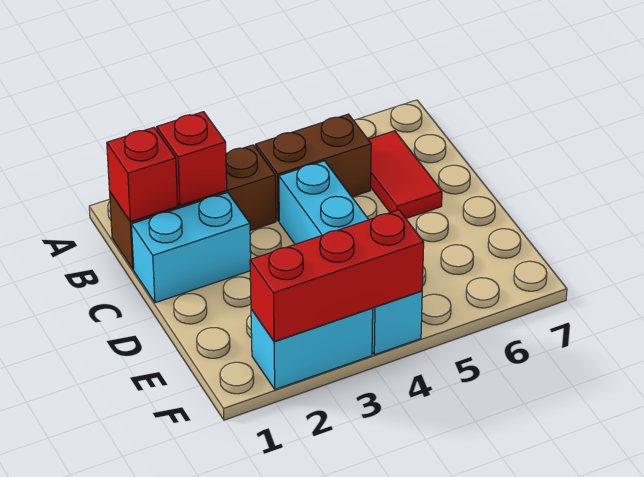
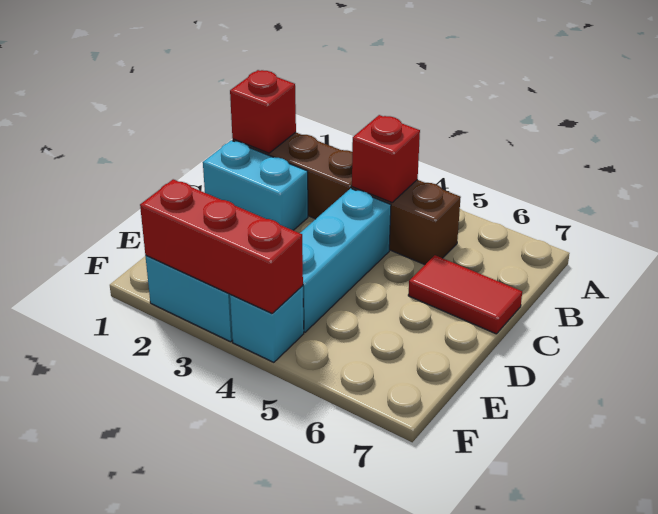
red 1x1 brick [157,112,227,205] -> red 1x1 brick moved to [352,115,420,202]
red 1x2 tile [368,131,442,218] -> red 1x2 tile turned to [408,255,522,334]

